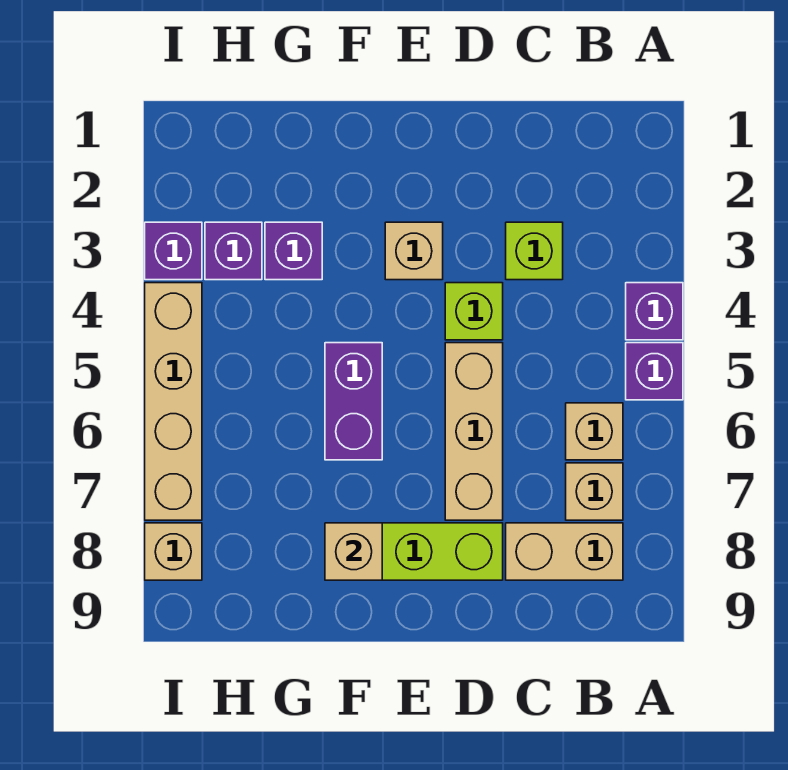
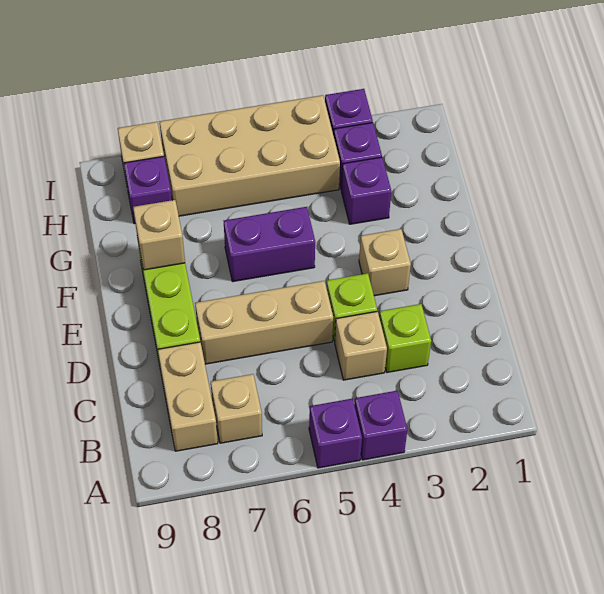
tan 1x1 brick [566,403,623,460] -> tan 1x1 brick moved to [334,311,387,380]
none -> purple 1x1 brick [124,156,172,224]
tan 1x4 brick [145,283,202,520] -> tan 2x4 brick [160,95,340,216]

